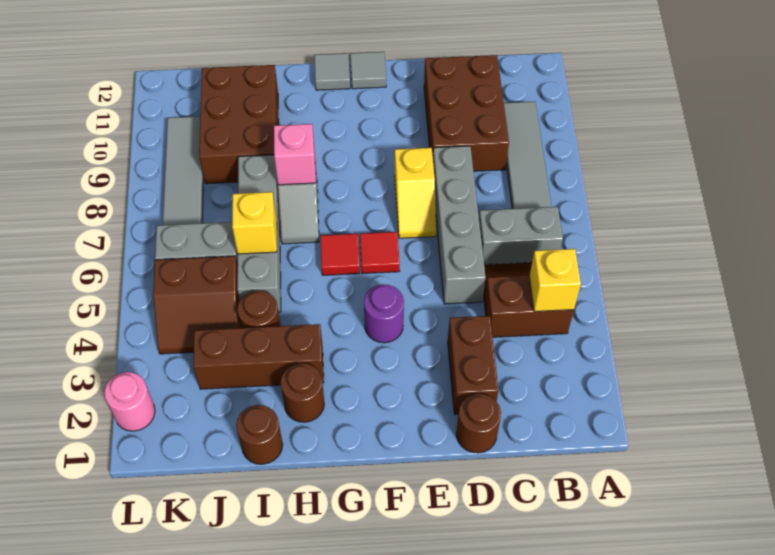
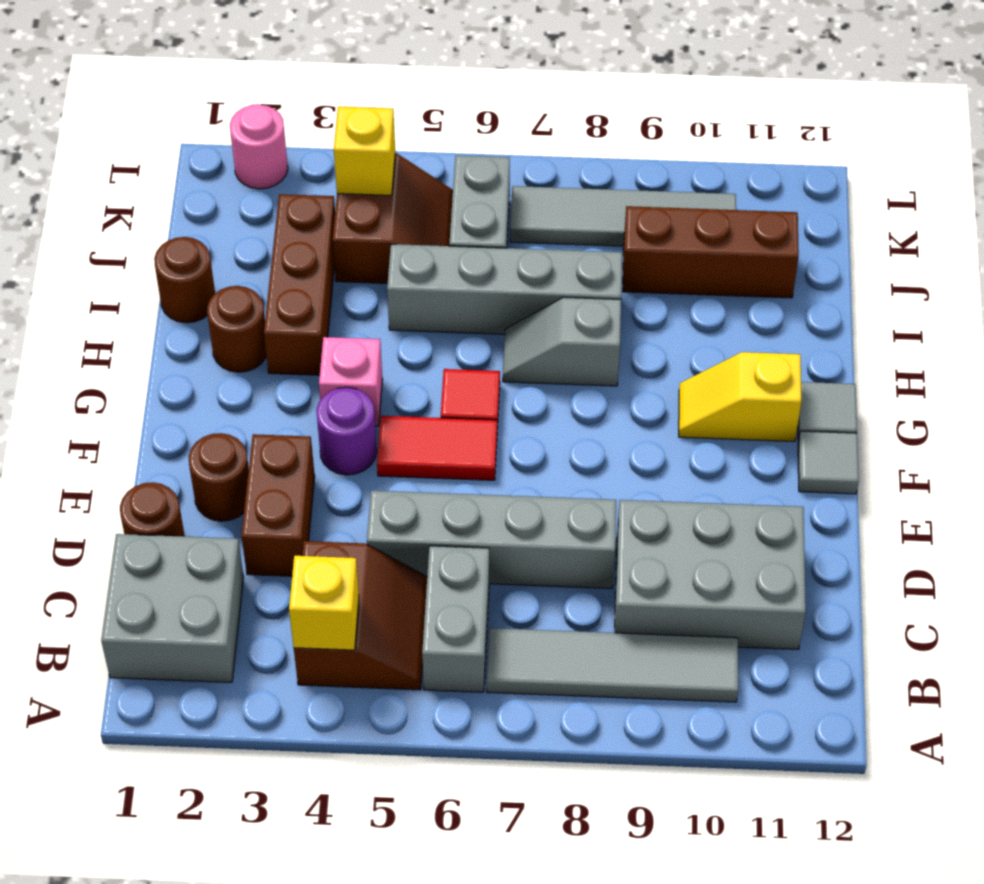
none -> grey 2x2 brick [101,534,244,682]
brown 2x3 brick [424,55,509,171] -> grey 2x3 brick [615,500,806,649]
brown 1x2 brick [448,316,498,414] -> brown 1x2 brick turned to [242,434,315,576]
yellow 1x2 slope [394,148,436,238] -> yellow 1x2 slope moved to [679,352,801,442]
red 1x1 tile [360,232,400,274] -> red 1x2 tile [377,416,497,480]
pink 1x1 brick [274,124,316,185] -> pink 1x1 brick moved to [319,337,383,426]
brown 1x1 round brick [237,291,280,328] -> brown 1x1 round brick moved to [189,433,249,521]
yellow 1x1 brick [232,192,277,254] -> yellow 1x1 brick moved to [334,107,395,195]
brown 2x3 brick [199,65,279,184] -> brown 1x3 brick [623,206,799,298]
brown 2x2 slope [153,256,240,354] -> brown 2x2 slope turned to [333,153,453,283]

